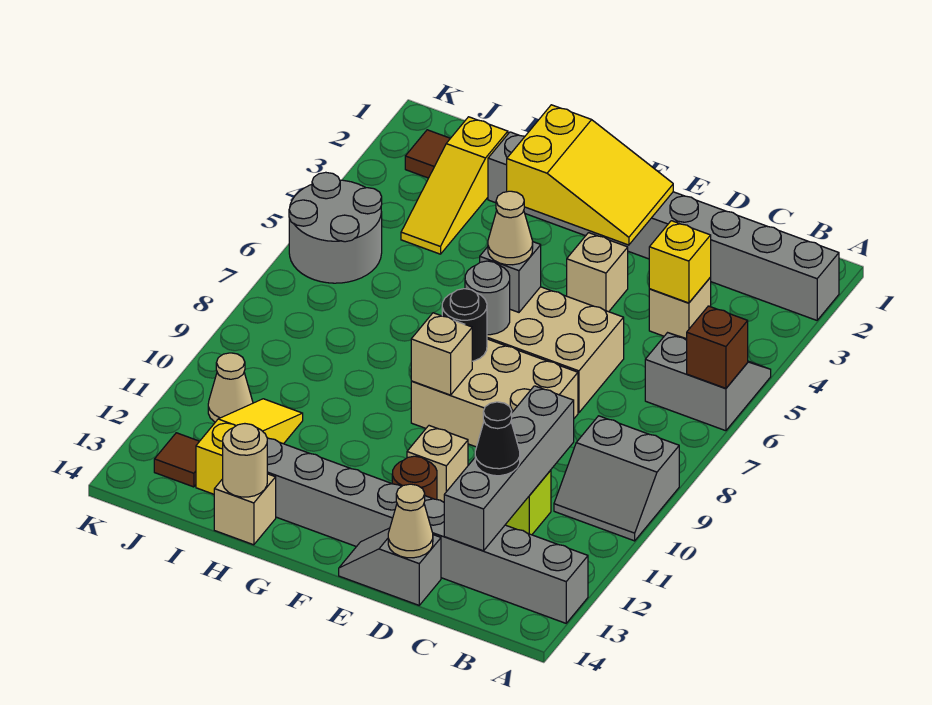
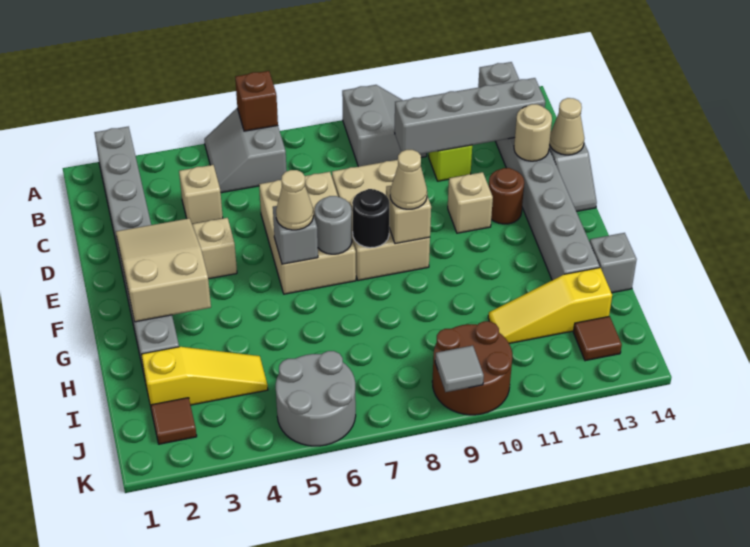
yellow 1x1 brick [649,221,711,303] -> none
black 1x1 cone [475,402,520,476] -> none
yellow 2x3 slope [507,105,673,245] -> tan 2x3 slope [116,218,211,322]
tan 1x1 brick [214,474,276,545] -> grey 1x1 brick [590,233,637,293]
tan 1x1 round brick [223,424,267,497] -> tan 1x1 round brick moved to [514,104,552,161]
none -> brown 2x2 round brick [432,321,512,415]
tan 1x1 cone [208,353,253,422] -> tan 1x1 cone moved to [390,150,427,209]
none -> grey 1x1 tile [435,346,484,392]

